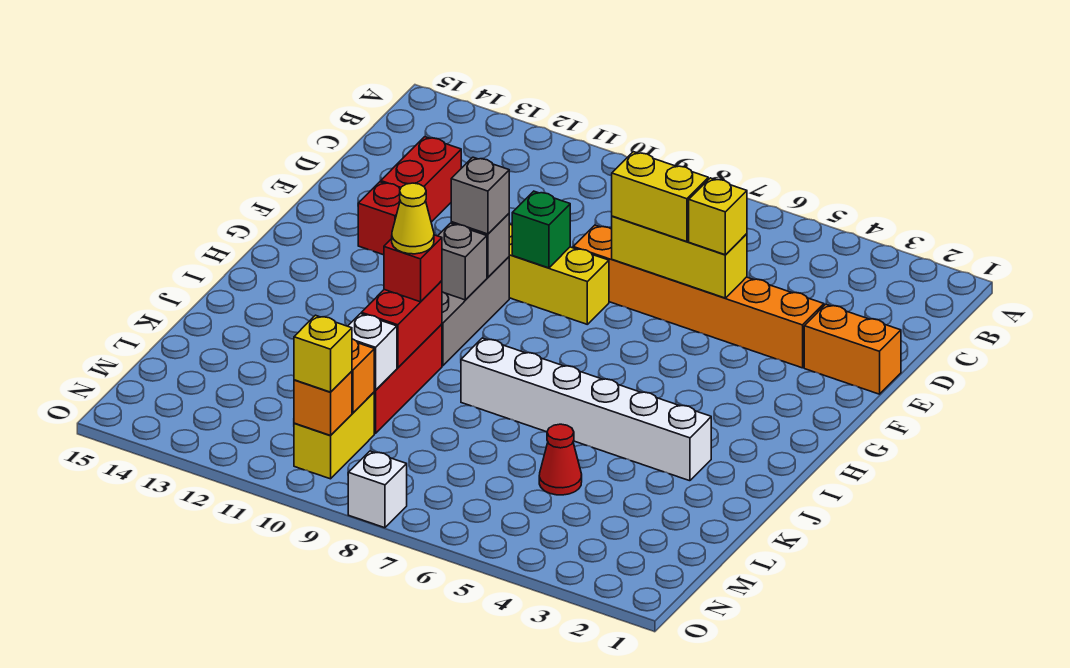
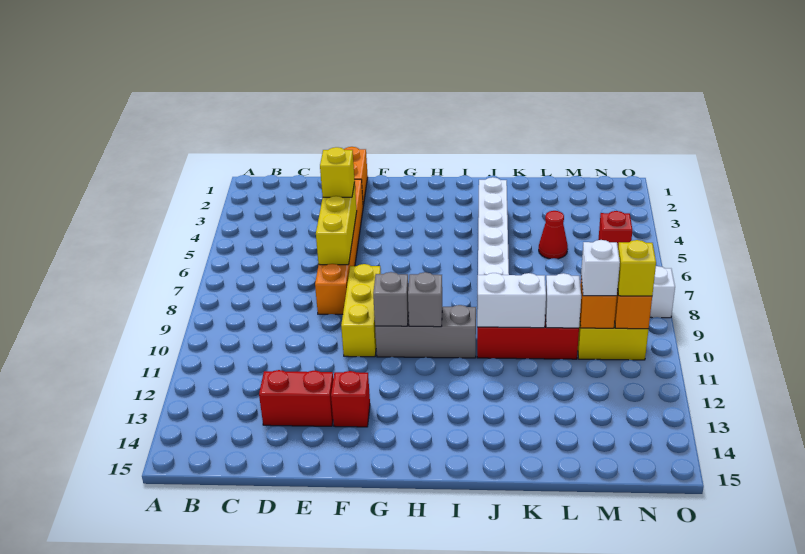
yellow 1x2 brick [612,152,708,242] -> none
green 1x1 brick [512,191,570,268] -> none
grey 1x1 brick [451,157,509,234] -> none
red 1x2 brick [361,281,442,368] -> white 1x2 brick [477,273,546,328]
red 1x1 brick [384,235,442,302] -> red 1x1 brick moved to [598,211,632,245]
yellow 1x1 cone [392,183,434,254] -> none
none -> white 1x1 brick [581,240,620,296]

